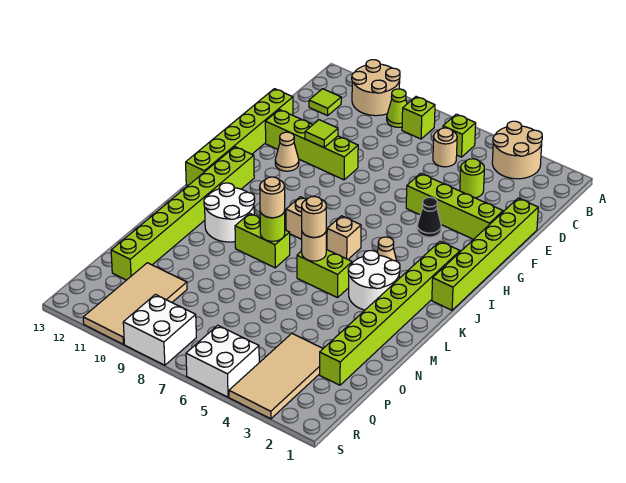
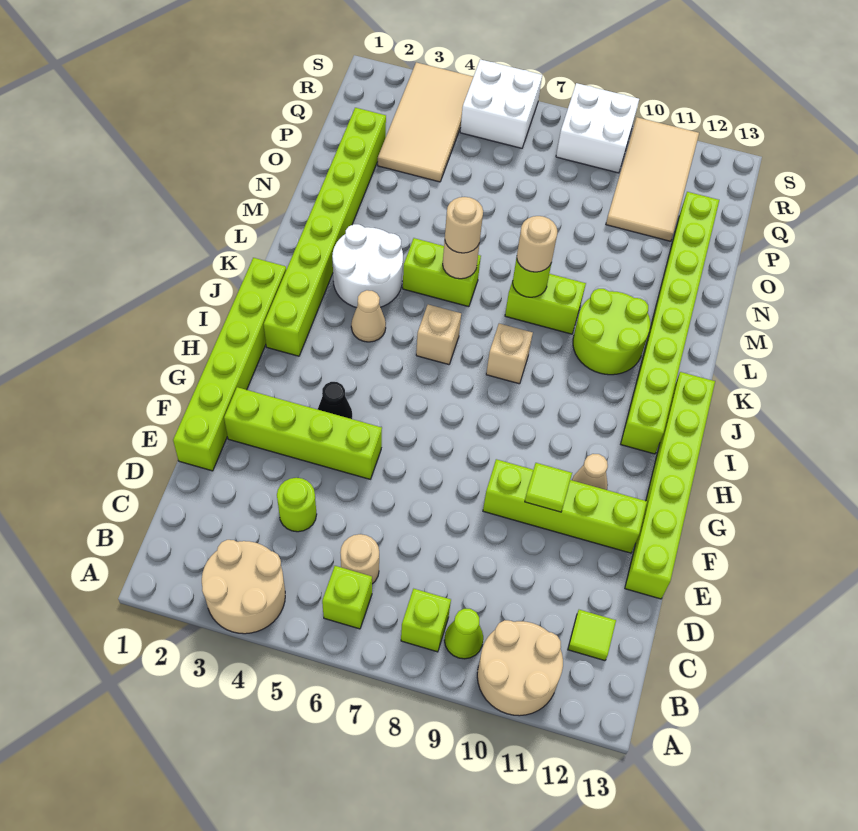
white 2x2 round brick [204,183,255,242] -> lime 2x2 round brick [573,289,650,375]

